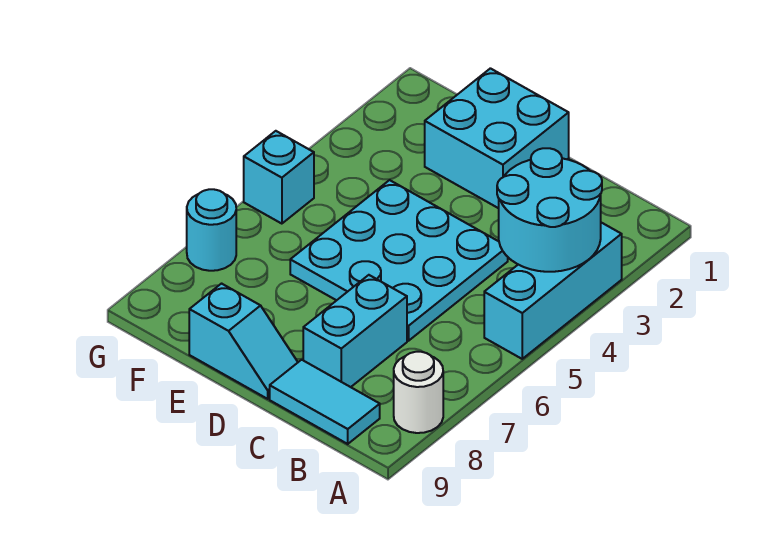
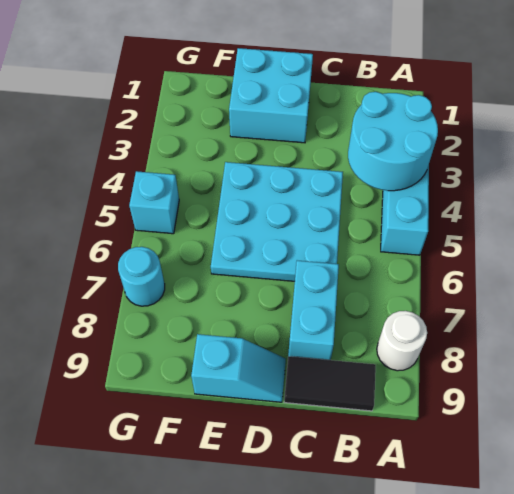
cyan 1x2 tile [270,360,380,444] -> black 1x2 tile [284,356,376,411]

